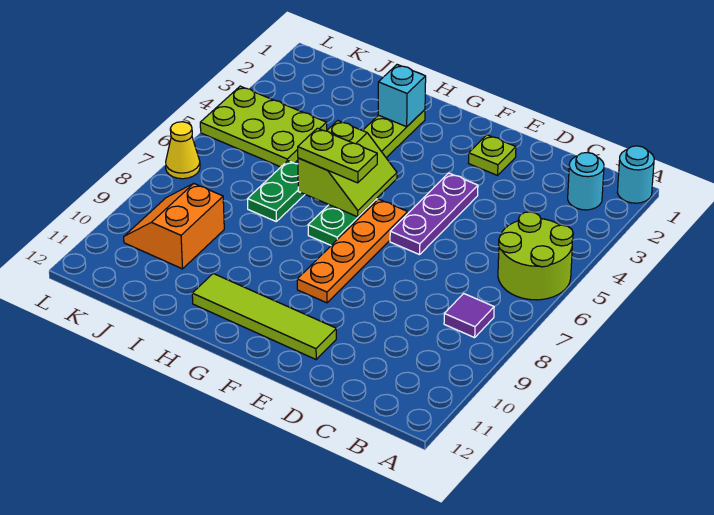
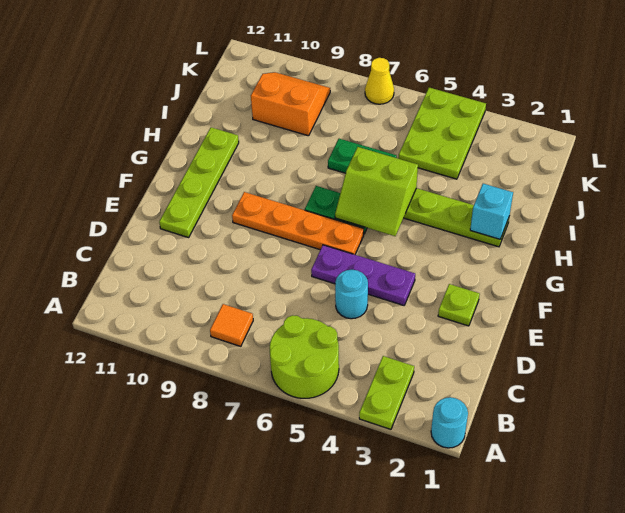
cyan 1x1 round brick [568,153,604,210] -> cyan 1x1 round brick moved to [335,269,368,319]
purple 1x1 tile [444,293,494,338] -> orange 1x1 tile [210,304,253,346]
lime 1x4 tile [192,274,336,359] -> lime 1x4 plate [159,127,239,238]
lime 1x2 plate [298,128,377,183] -> lime 1x2 plate moved to [359,356,414,429]

